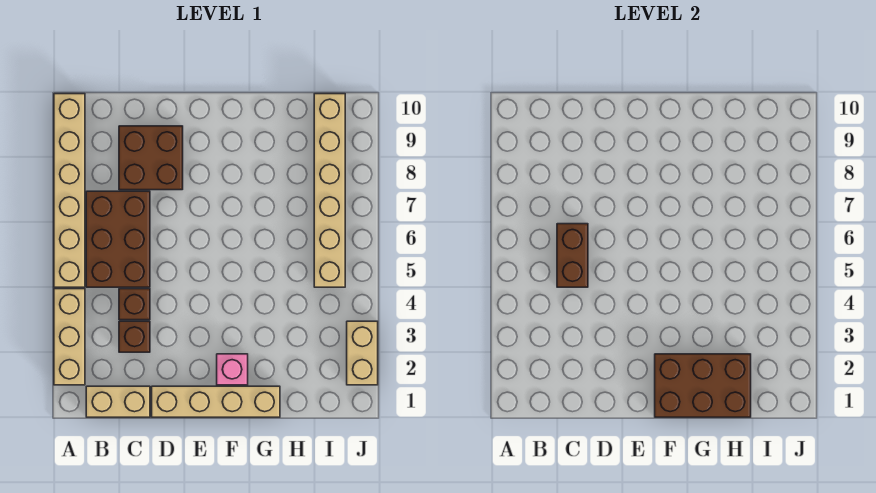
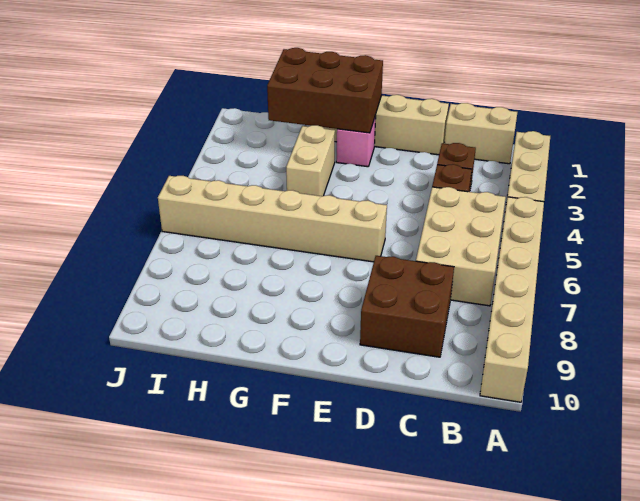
brown 2x3 brick [86,191,150,287] -> tan 2x3 brick [416,187,506,306]
brown 1x2 brick [557,224,588,287] -> none
tan 1x6 brick [314,94,345,287] -> tan 1x6 brick turned to [158,176,387,262]
tan 1x2 brick [347,321,378,385] -> tan 1x2 brick moved to [286,125,335,196]

